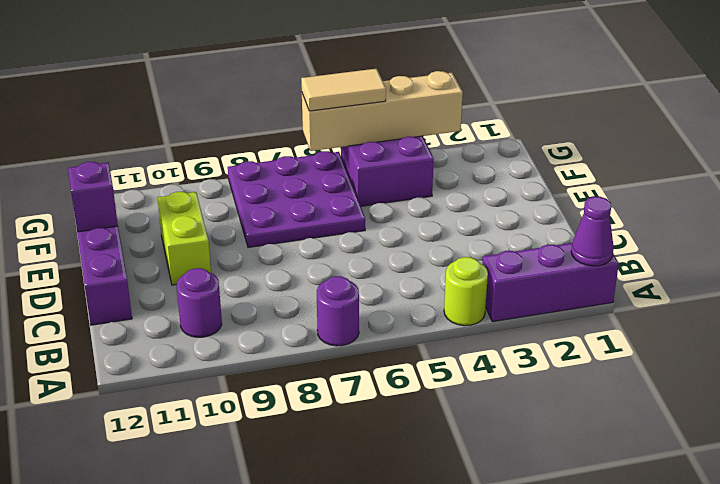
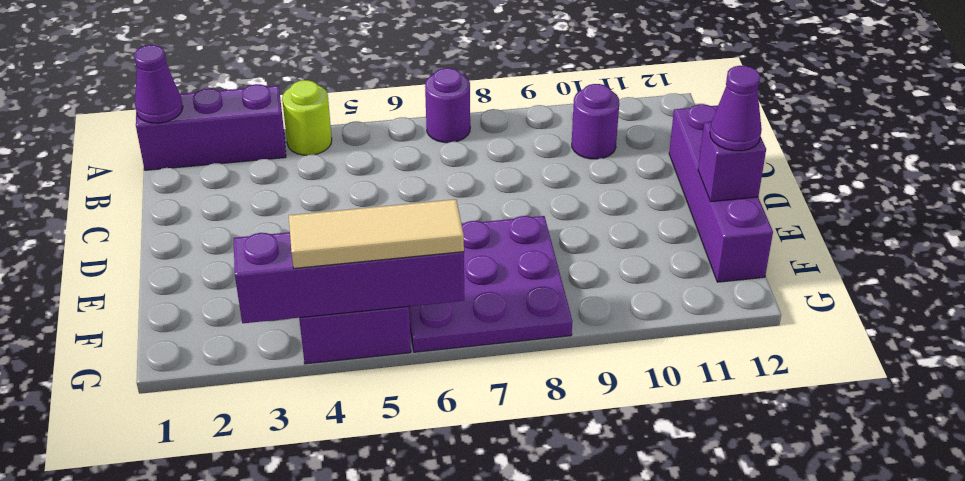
lime 1x2 brick [157,191,211,285] -> none
none -> purple 1x1 cone [710,66,762,151]
tan 1x4 brick [302,71,463,151] -> purple 1x4 brick [234,232,464,323]
tan 1x2 tile [301,69,386,111] -> tan 1x3 tile [289,199,464,268]

